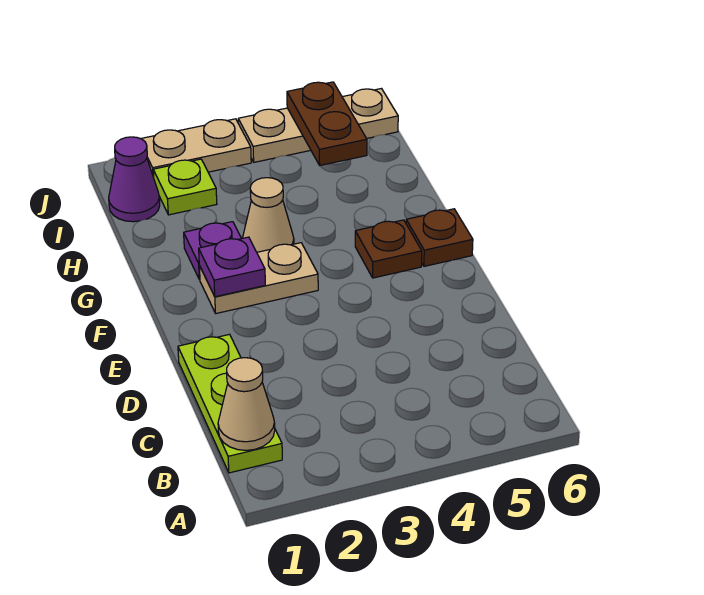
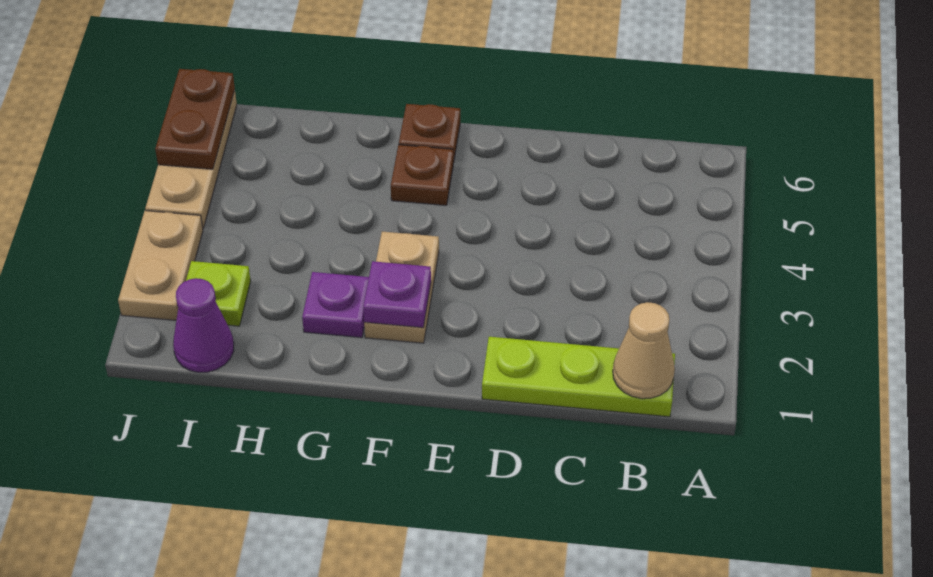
tan 1x1 cone [243,178,294,252] -> none
brown 1x2 plate [287,82,367,166] -> brown 1x2 plate turned to [155,69,235,169]

